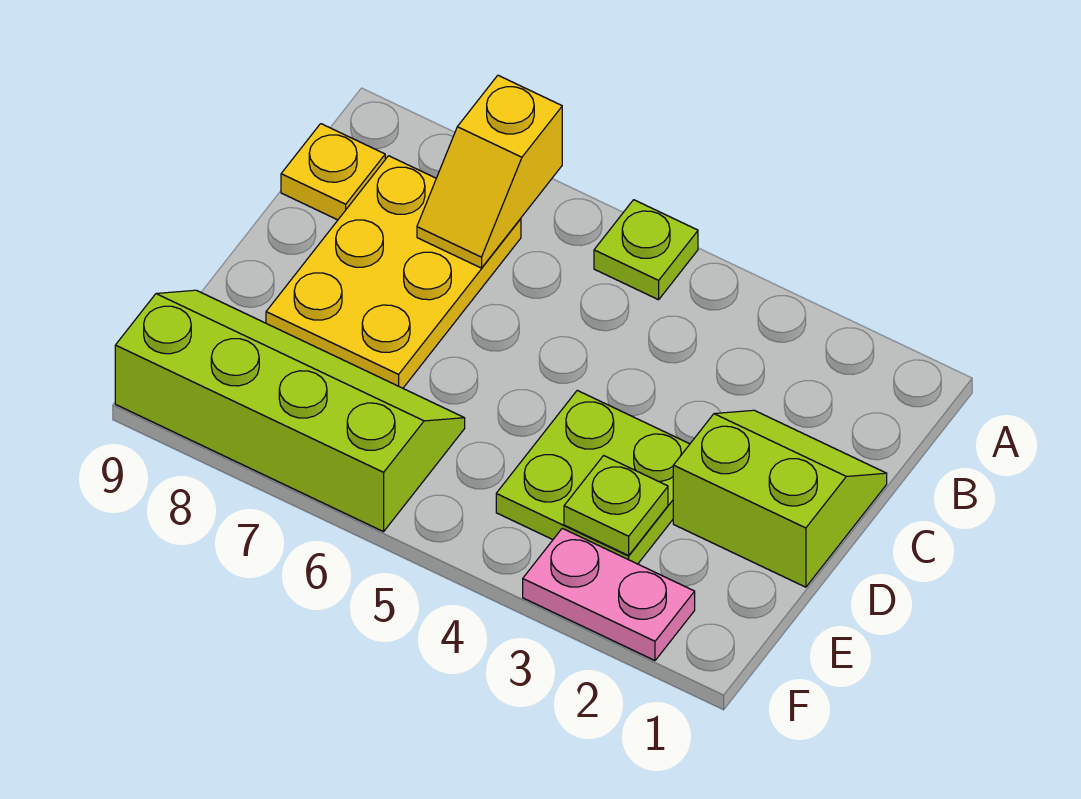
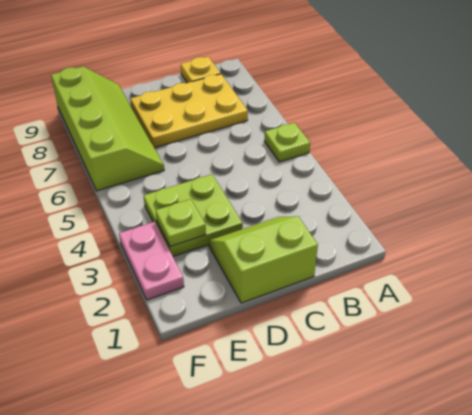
yellow 1x2 slope [417,75,562,268] -> none
lime 2x2 slope [673,410,887,587] -> lime 2x2 slope turned to [209,216,318,303]

